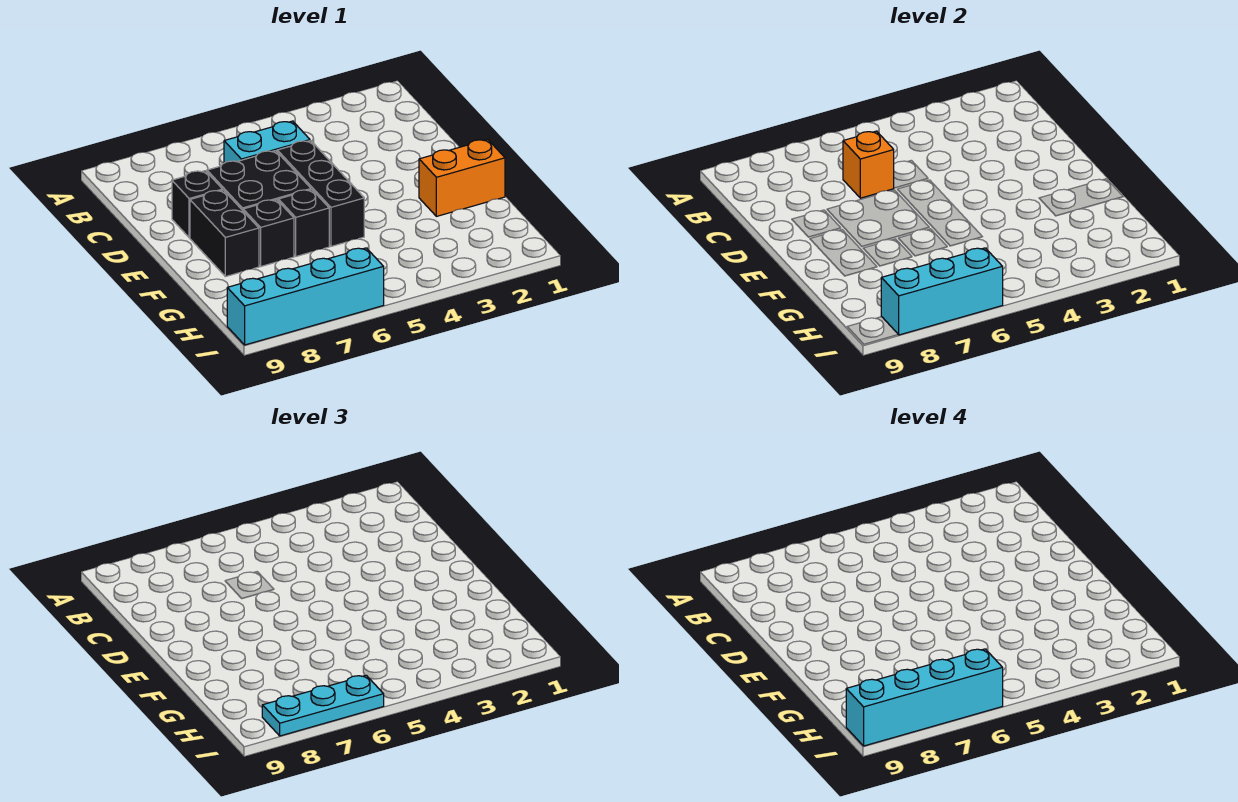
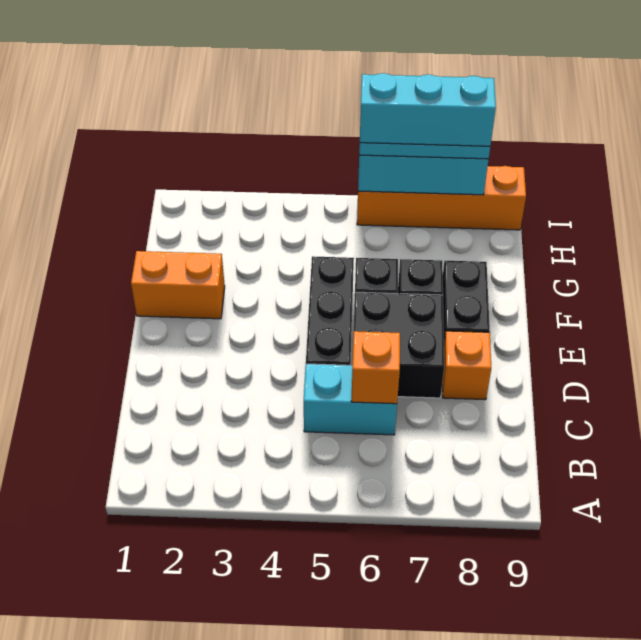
black 1x1 brick [172,171,223,238] -> orange 1x1 brick [442,331,491,400]
cyan 1x4 brick [227,248,384,345] -> orange 1x4 brick [357,166,526,230]
cyan 1x4 brick [846,649,1003,746] -> cyan 1x3 brick [360,73,496,146]

